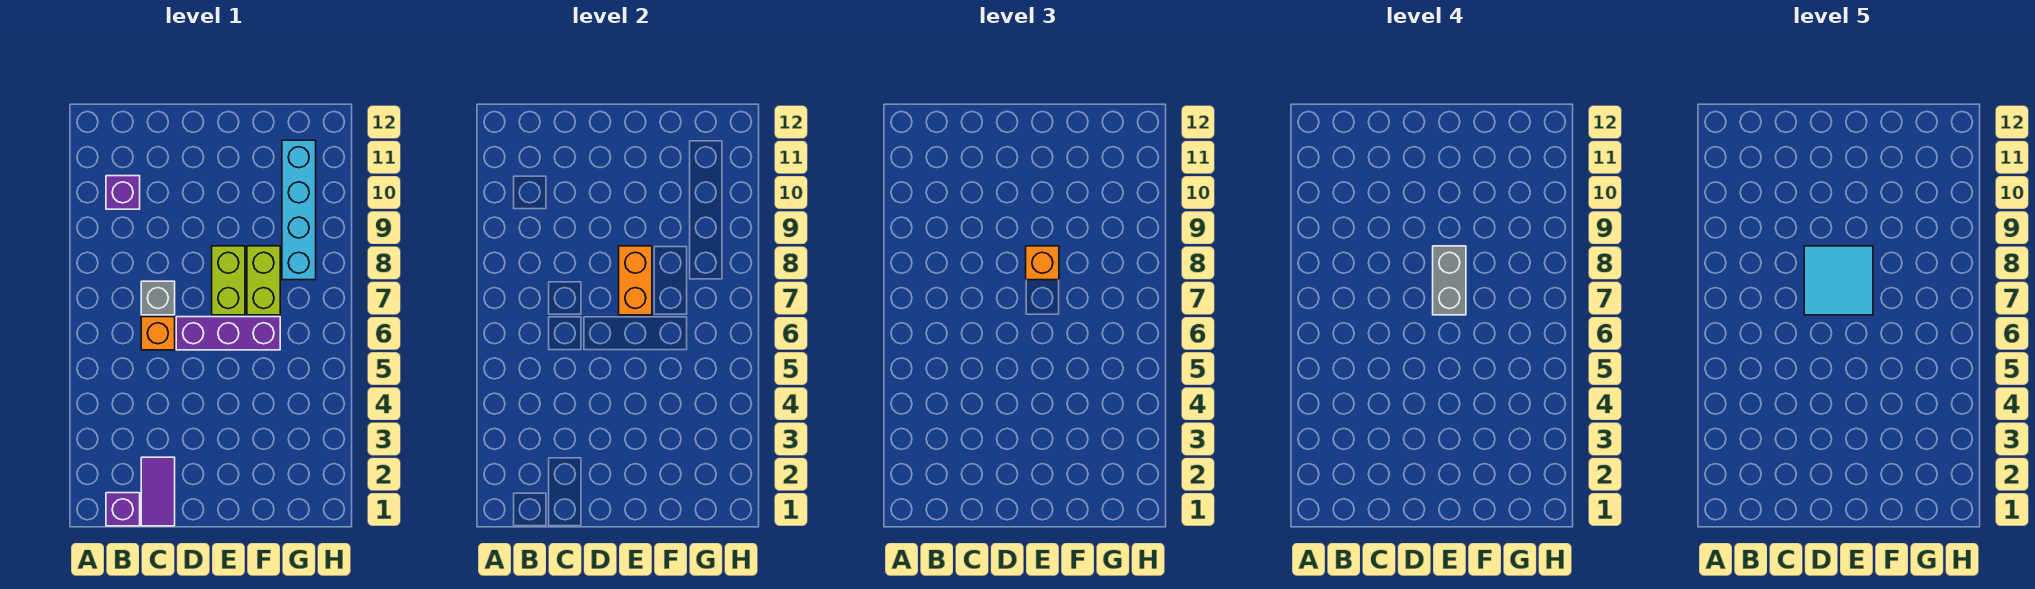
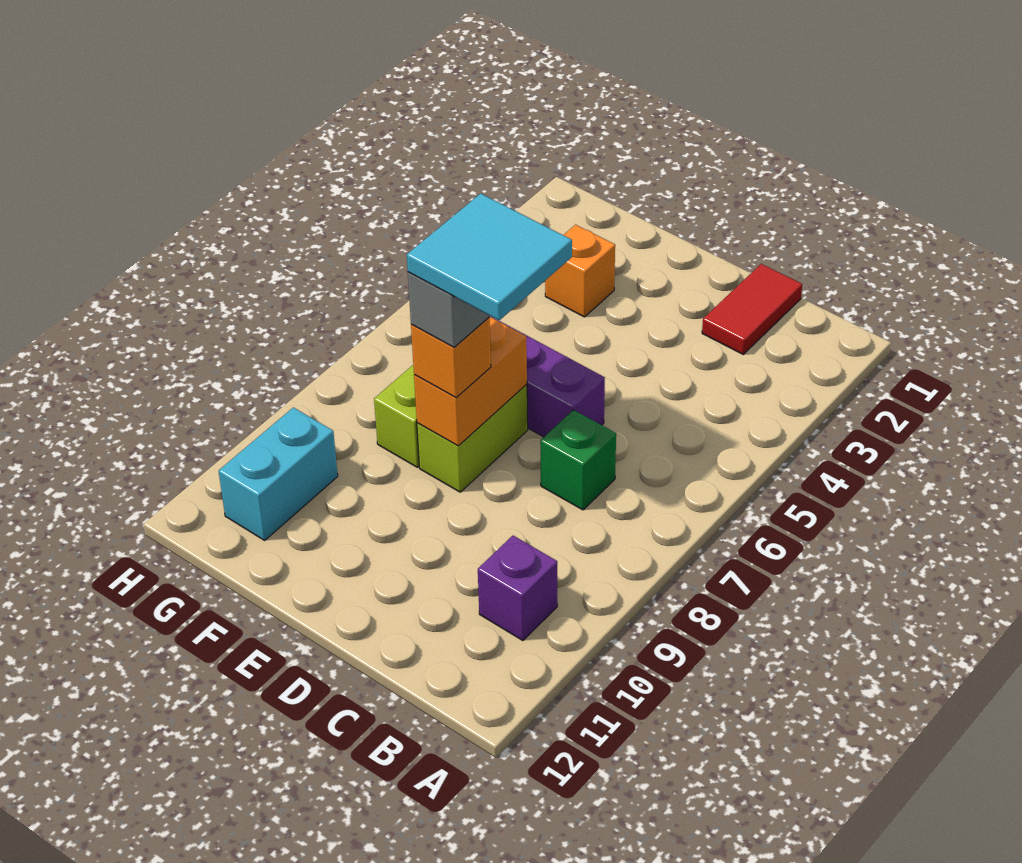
purple 1x1 brick [106,493,140,526] -> none
purple 1x2 tile [141,457,175,526] -> red 1x2 tile [702,264,802,354]
orange 1x1 brick [141,317,175,350] -> orange 1x1 brick moved to [545,225,615,317]
grey 1x1 brick [141,281,175,315] -> green 1x1 brick [540,410,616,510]
cyan 1x4 brick [282,140,316,280] -> cyan 1x2 brick [219,407,338,540]

